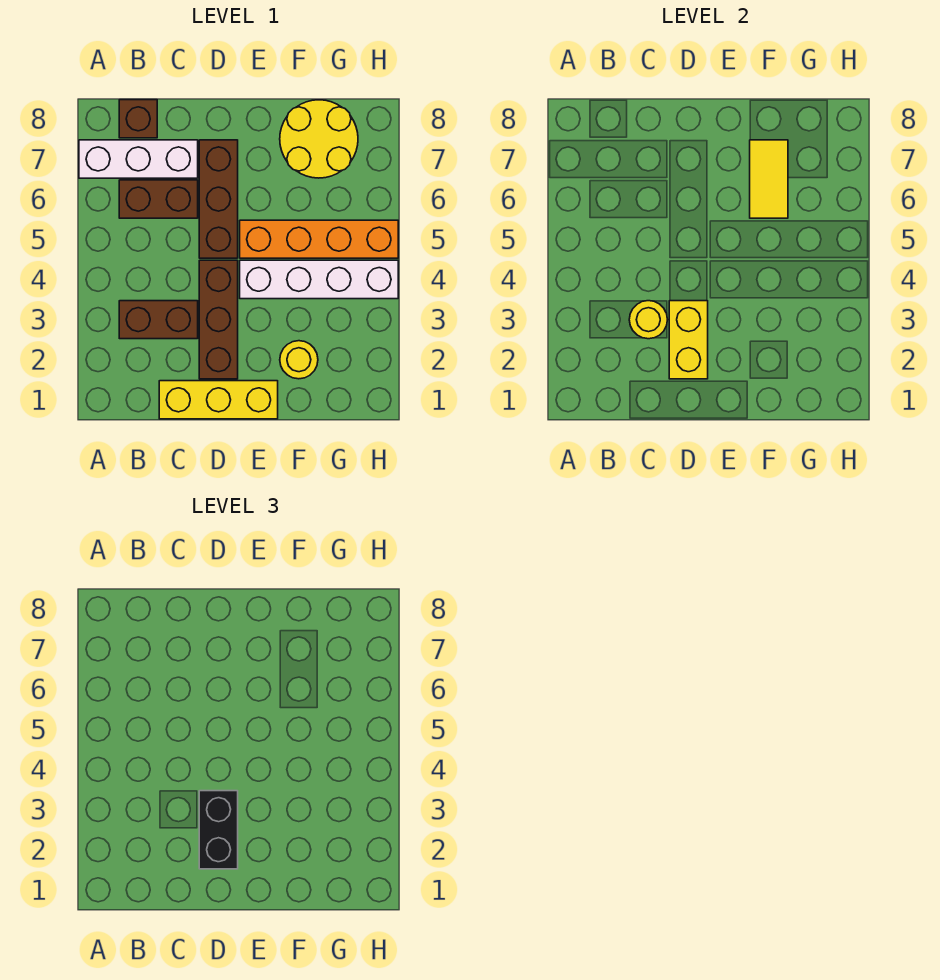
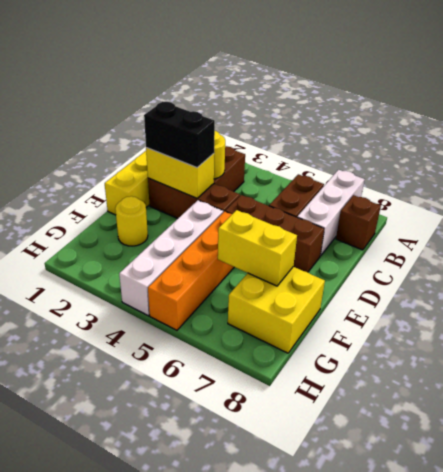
yellow 1x2 tile [750,140,788,218] -> yellow 1x2 brick [218,210,297,286]
yellow 2x2 round brick [280,100,358,178] -> yellow 2x2 brick [228,267,325,353]

